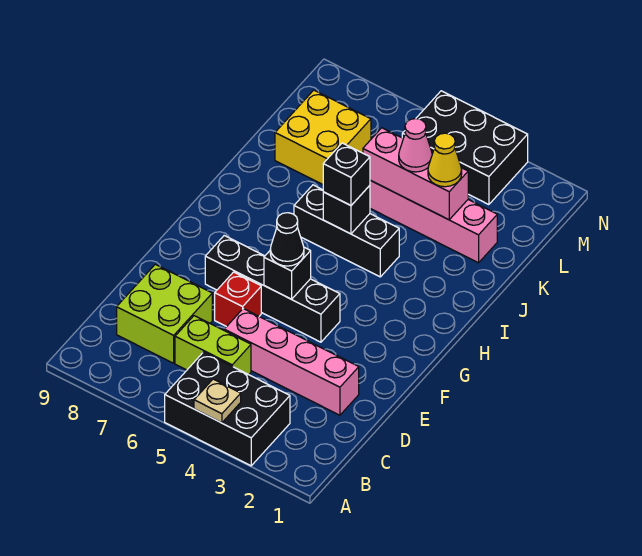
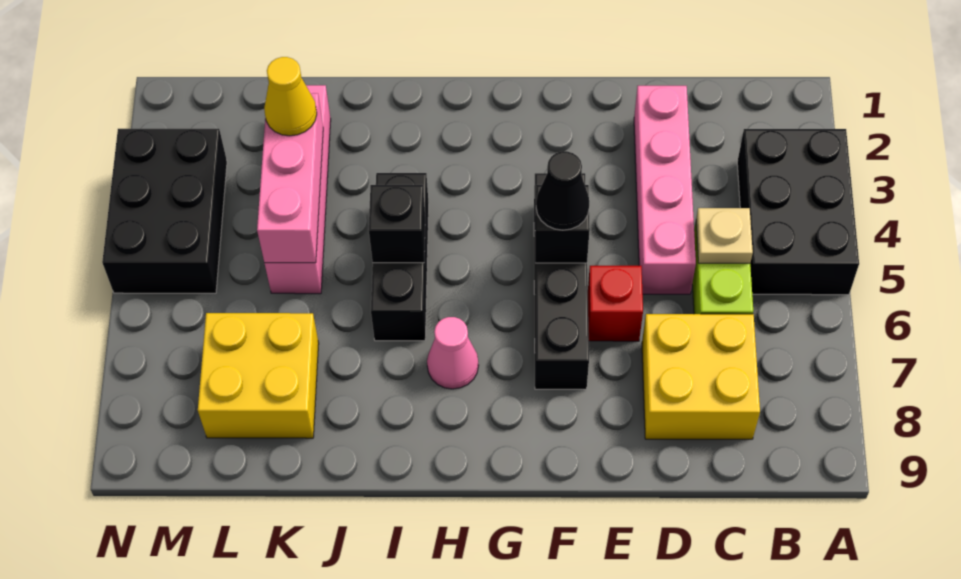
tan 1x1 plate [194,379,241,423] -> tan 1x1 plate moved to [696,208,753,263]
lime 2x2 brick [117,264,212,363] -> yellow 2x2 brick [642,314,760,439]
black 1x1 brick [323,143,370,206] -> none
pink 1x1 cone [399,119,432,172] -> pink 1x1 cone moved to [427,317,479,389]

